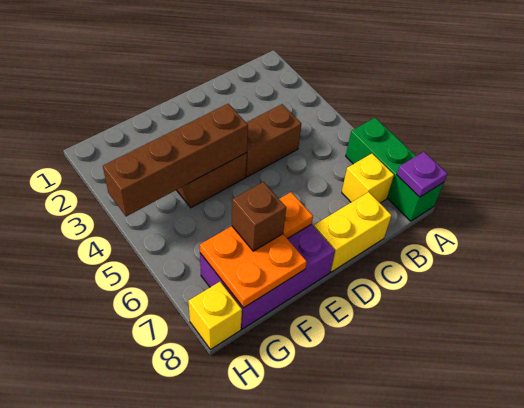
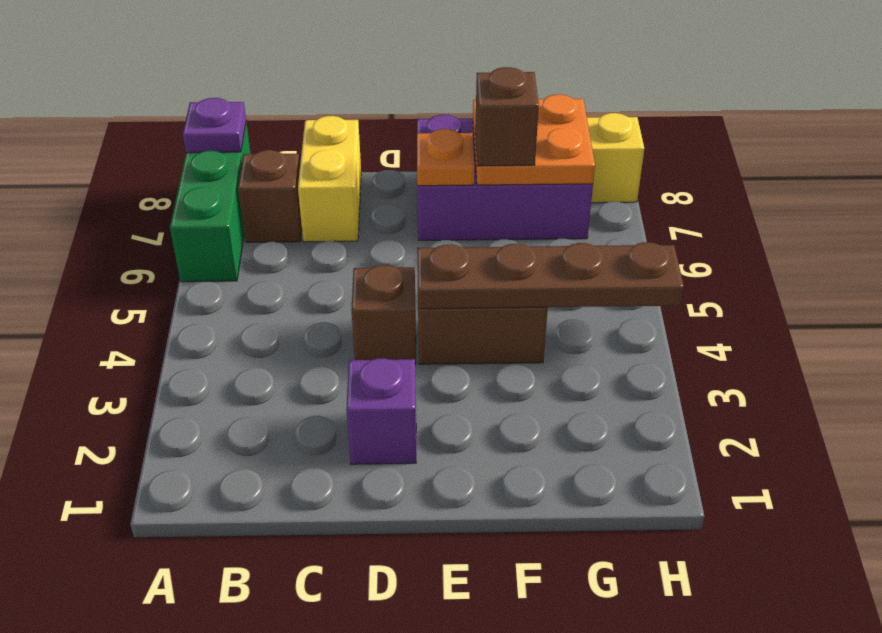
yellow 1x1 brick [342,154,394,203] -> brown 1x1 brick [238,150,302,242]
brown 1x2 brick [246,104,301,177] -> brown 1x1 brick [351,265,416,364]
yellow 1x2 brick [314,192,391,272] -> yellow 1x2 brick turned to [298,116,361,242]
none -> purple 1x1 brick [346,358,416,464]
brown 1x4 brick [103,104,248,216] -> brown 1x4 plate [417,242,684,309]

